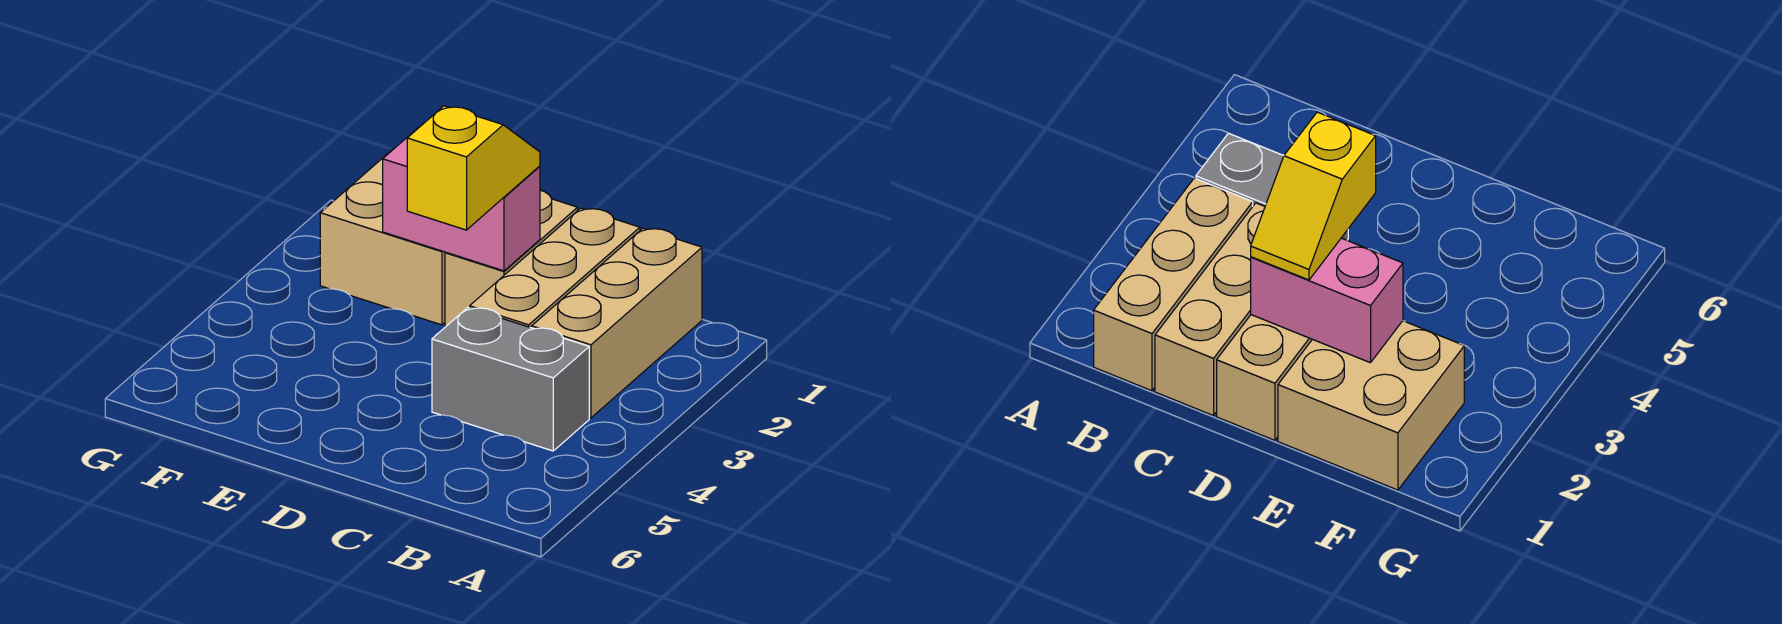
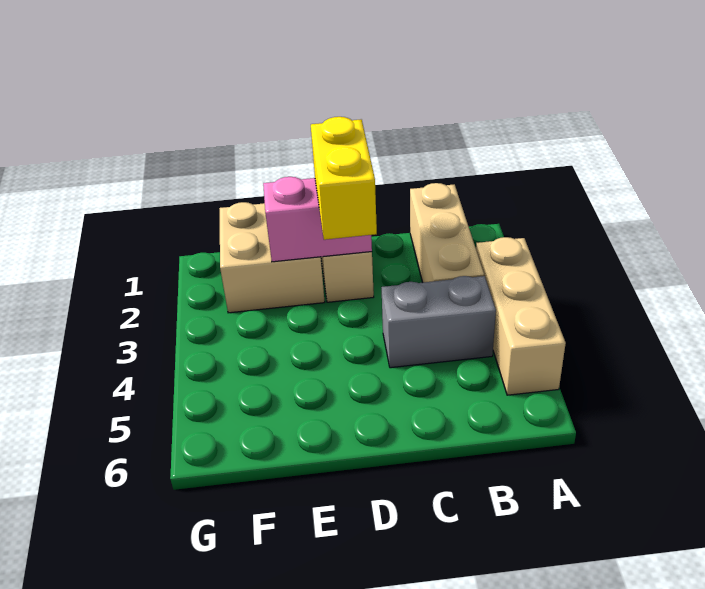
tan 1x3 brick [470,208,640,328] -> tan 1x3 brick moved to [476,237,566,395]
yellow 1x2 slope [407,106,540,230] -> yellow 1x2 brick [311,117,377,240]

